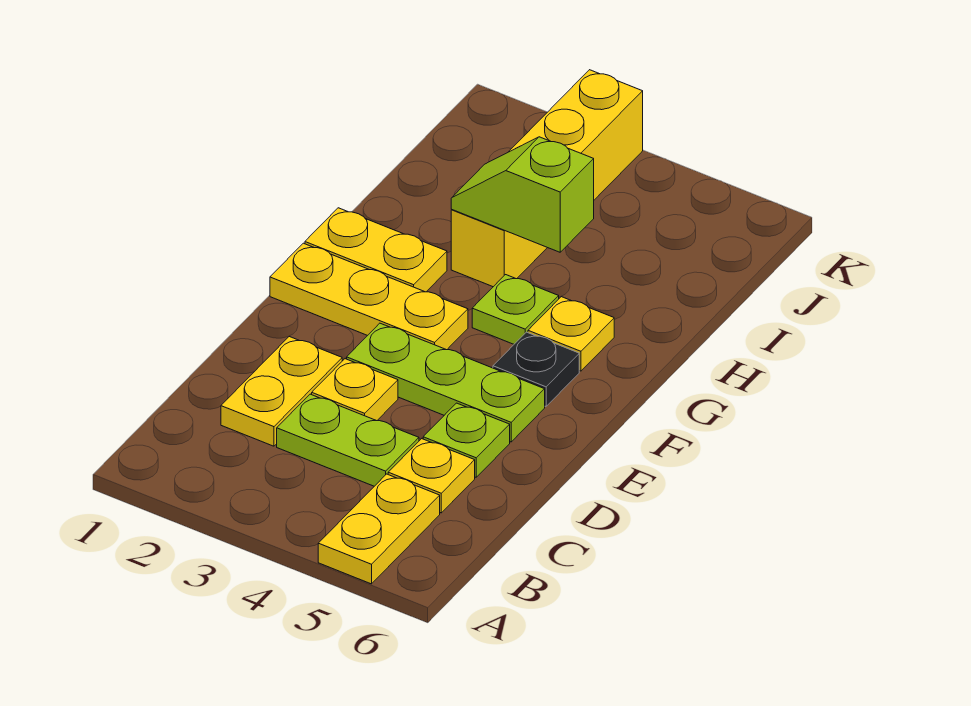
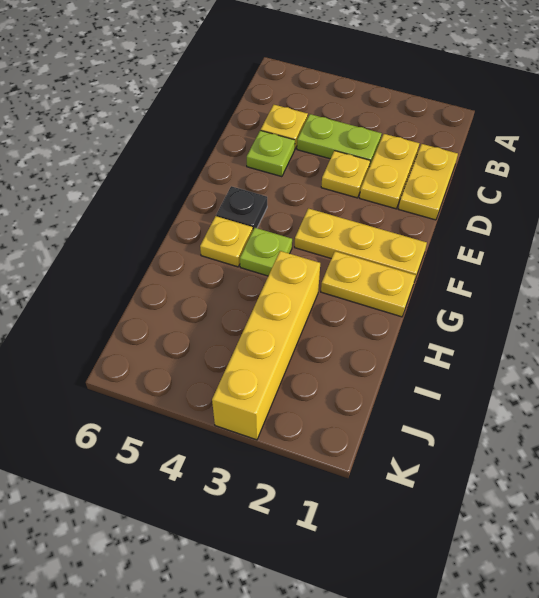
yellow 1x2 plate [318,474,440,584] -> yellow 1x2 plate moved to [399,144,458,220]
lime 1x3 plate [347,323,545,442] -> none
lime 1x2 slope [451,137,594,252] -> none

